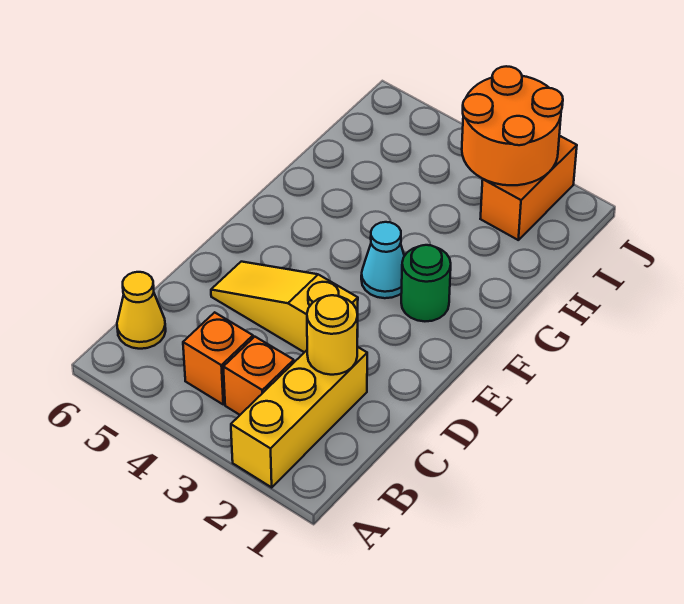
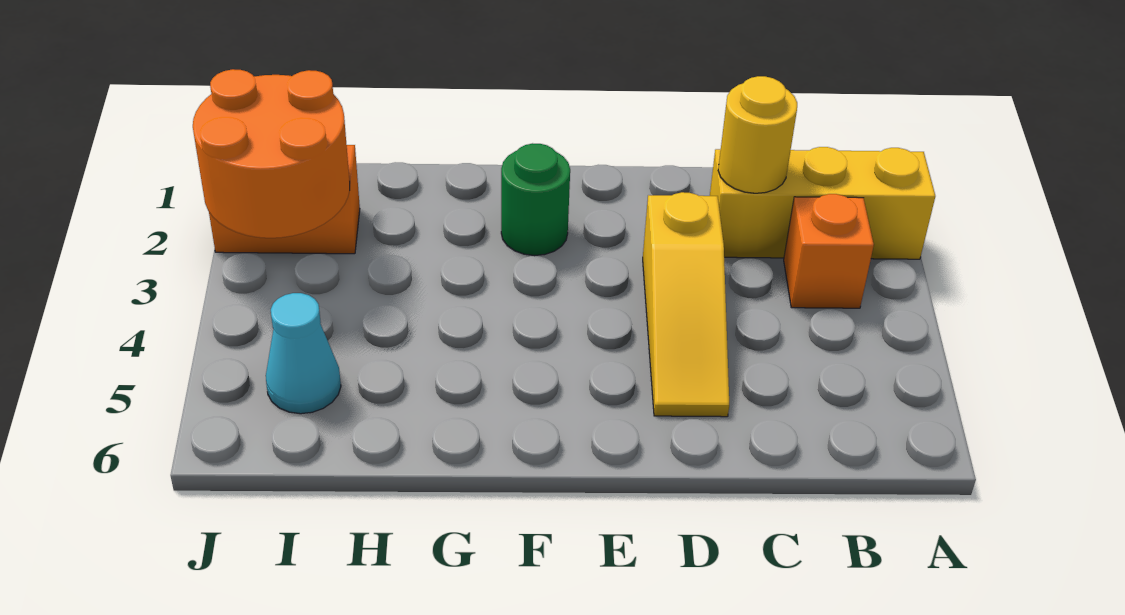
orange 1x1 brick [183,312,253,404] -> none
yellow 1x1 cone [117,272,166,349] -> none
cyan 1x1 cone [361,222,404,298] -> cyan 1x1 cone moved to [266,293,341,414]

